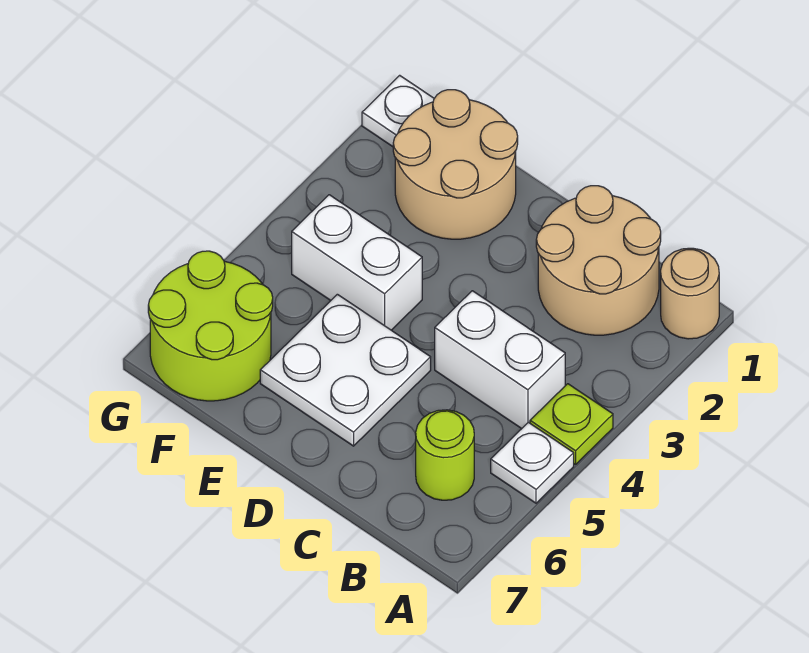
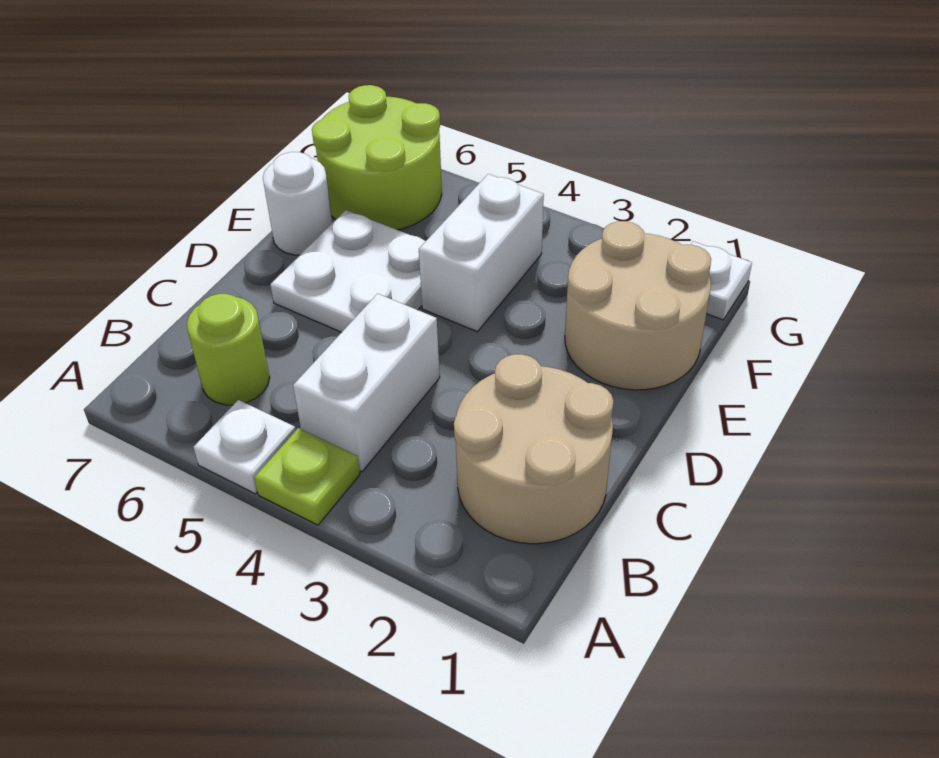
tan 1x1 round brick [661,248,719,339] -> none
none -> white 1x1 round brick [263,152,332,255]

